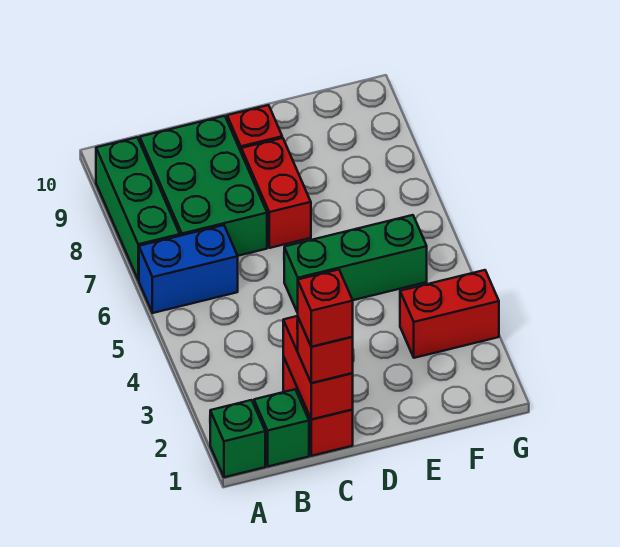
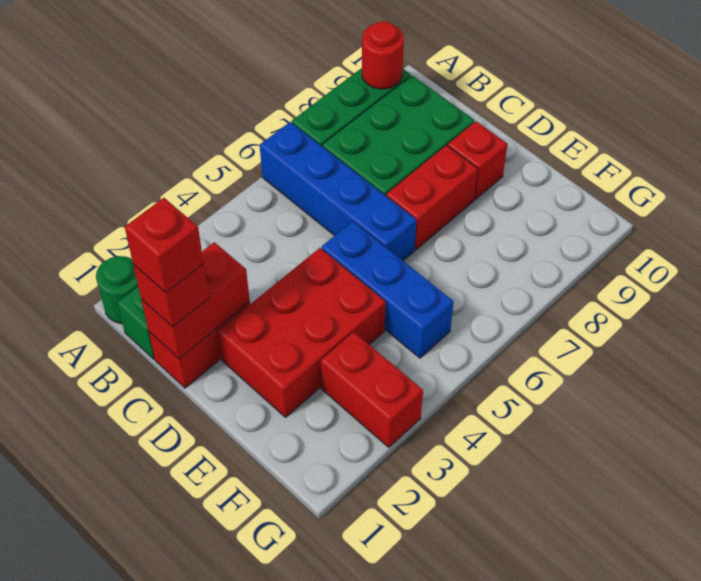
green 1x1 brick [210,400,265,477] -> green 1x1 round brick [96,256,138,324]
blue 1x2 brick [139,225,238,313] -> blue 1x4 brick [260,122,416,261]
none -> red 1x1 round brick [362,22,404,89]
none -> red 2x3 brick [218,248,386,417]
green 1x3 brick [284,215,427,313] -> blue 1x3 brick [322,221,454,358]

